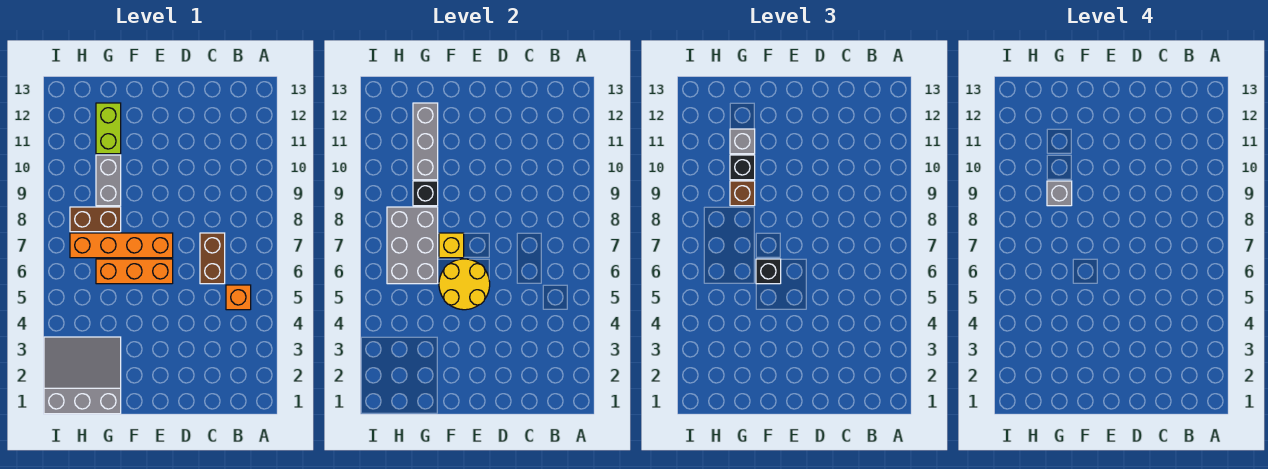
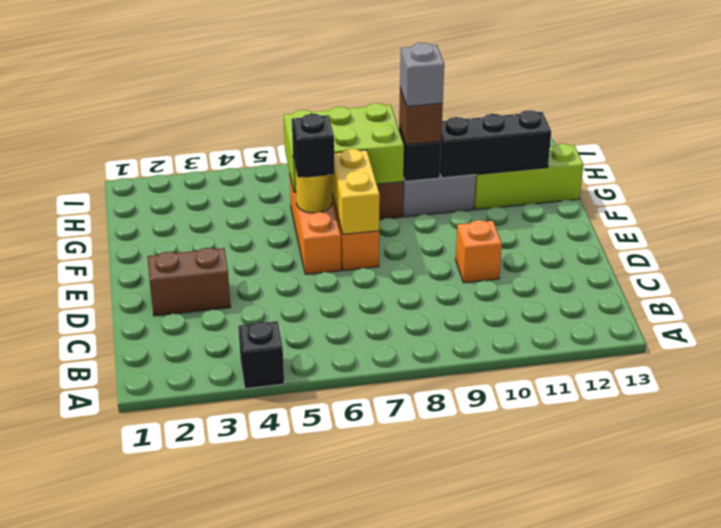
orange 1x1 brick [226,285,251,310] -> orange 1x1 brick moved to [456,220,502,283]
brown 1x2 brick [200,233,225,284] -> brown 1x2 brick moved to [147,248,231,316]
yellow 2x2 round brick [439,259,490,310] -> yellow 1x1 round brick [295,168,332,213]
yellow 1x1 brick [439,233,464,258] -> yellow 1x2 brick [332,149,380,234]
grey 3x3 slope [44,337,121,414] -> none
grey 2x3 brick [387,207,438,284] -> lime 2x3 brick [284,103,404,192]
grey 1x3 brick [413,103,438,180] -> black 1x3 brick [440,110,551,178]
black 1x1 brick [730,155,755,180] -> black 1x1 brick moved to [238,321,284,389]
lime 1x2 brick [96,103,121,154] -> lime 1x3 brick [474,144,584,210]
grey 1x1 brick [730,129,755,154] -> none

